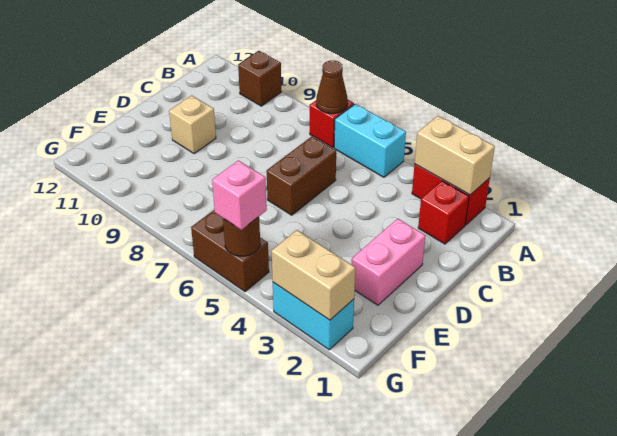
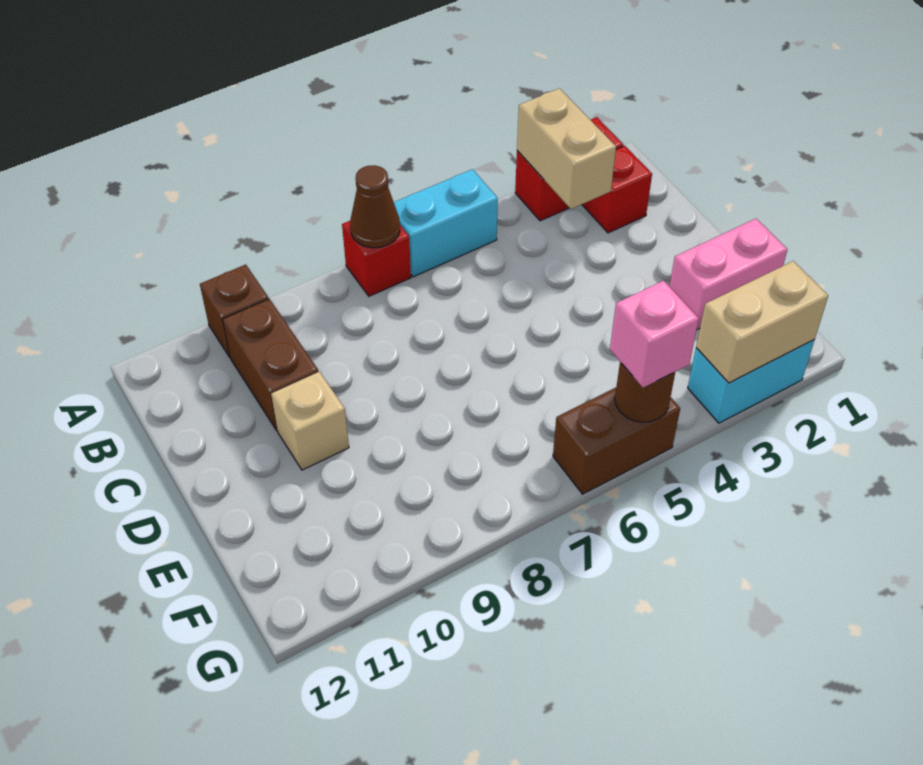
tan 1x2 brick [415,116,495,195] -> tan 1x2 brick turned to [517,88,616,209]
brown 1x2 brick [267,137,336,215] -> brown 1x2 brick moved to [223,299,318,431]
pink 1x2 brick [352,219,425,305] -> pink 1x2 brick turned to [669,219,787,330]

